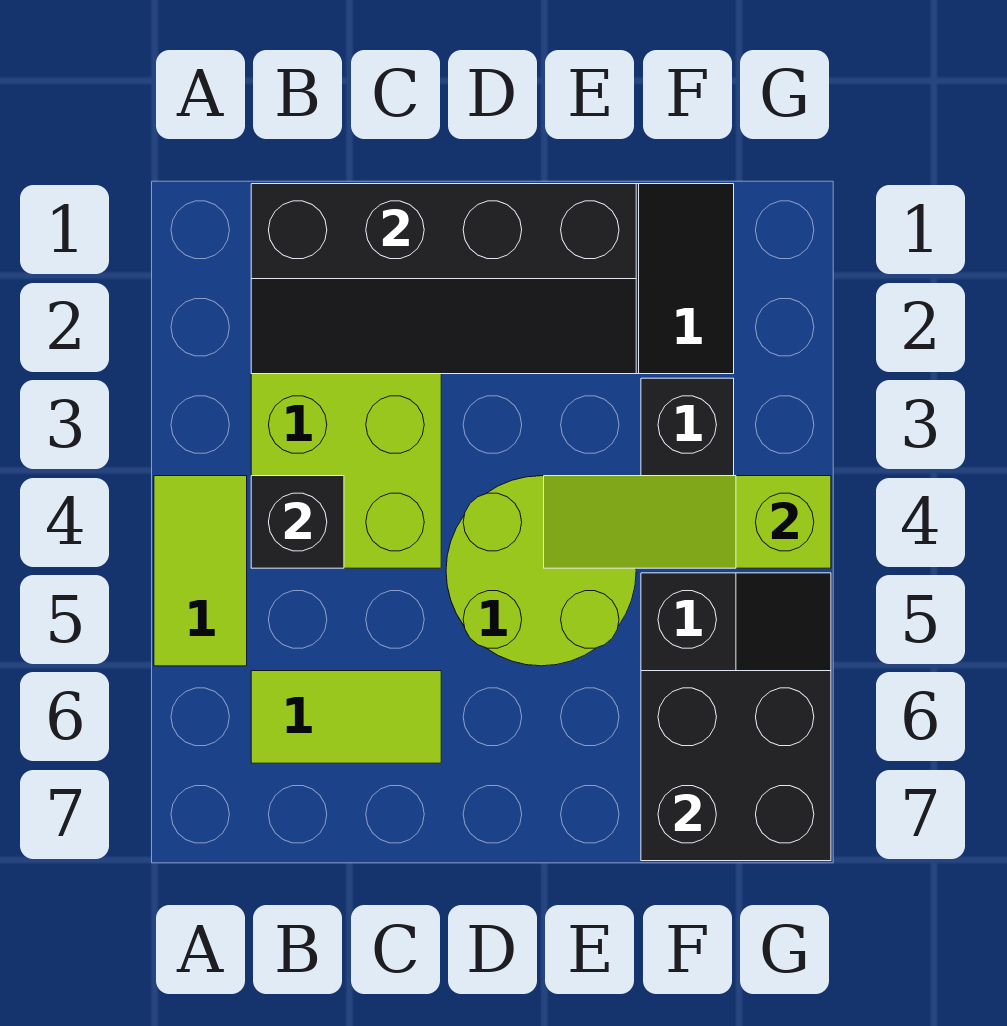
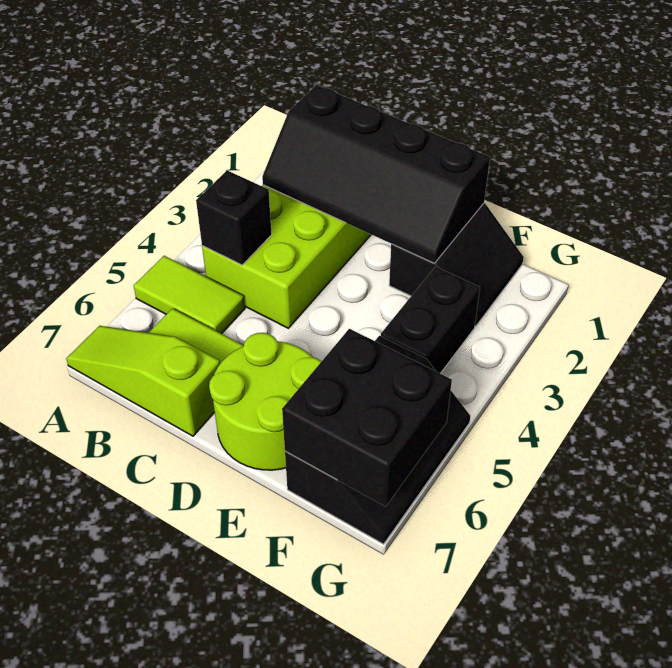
lime 1x2 tile [154,476,247,666] -> lime 1x2 tile turned to [134,256,245,334]
lime 2x2 round brick [446,476,636,666] -> lime 2x2 round brick moved to [209,333,321,470]
lime 1x3 slope [544,476,831,568] -> lime 1x3 slope moved to [66,326,220,436]

